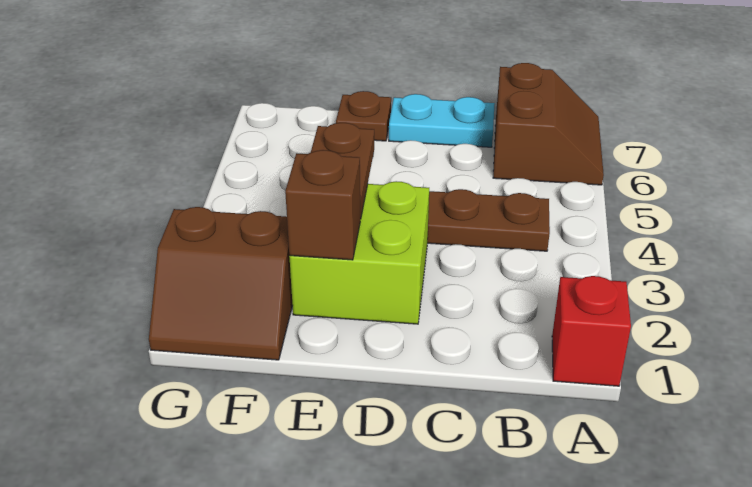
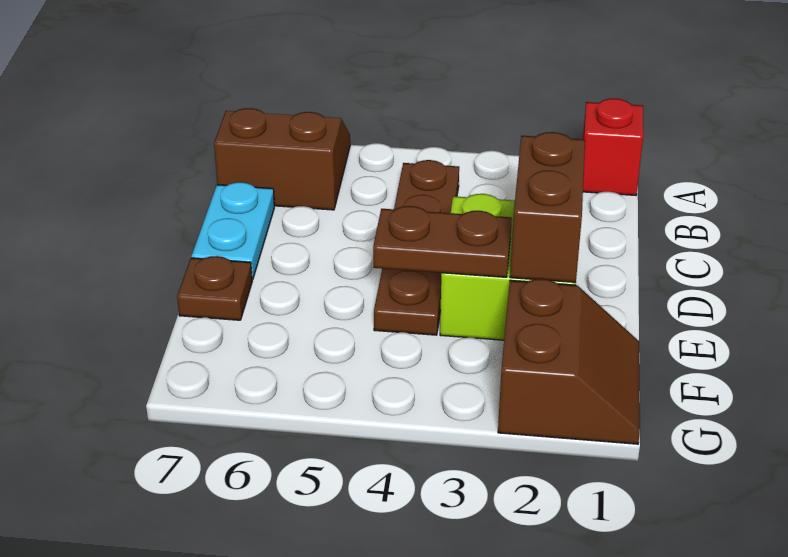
brown 1x1 brick [285,150,360,260] -> brown 1x2 brick [510,132,585,282]

